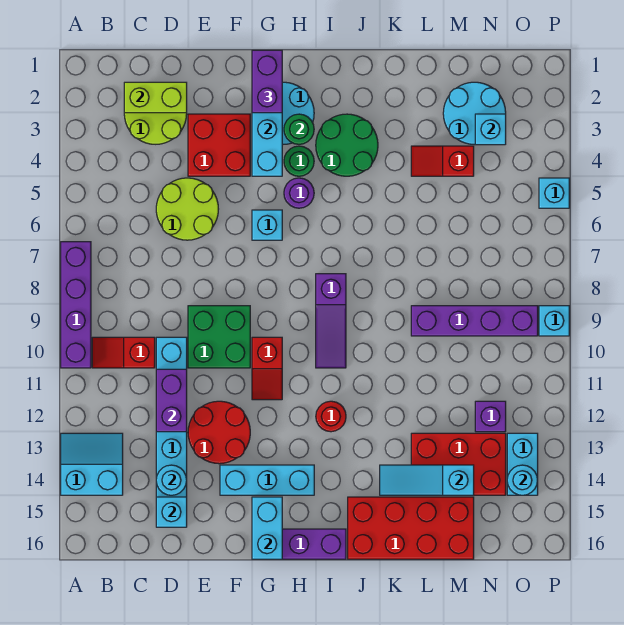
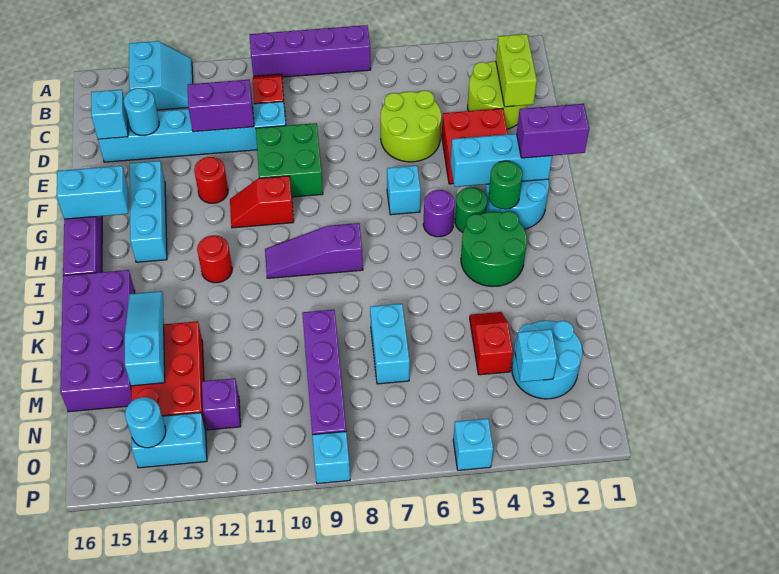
red 2x2 round brick [188,401,250,464] -> red 1x1 round brick [194,157,228,203]
red 2x4 brick [348,497,474,559] -> purple 2x4 brick [60,270,135,412]
none -> cyan 1x2 brick [370,304,410,384]

